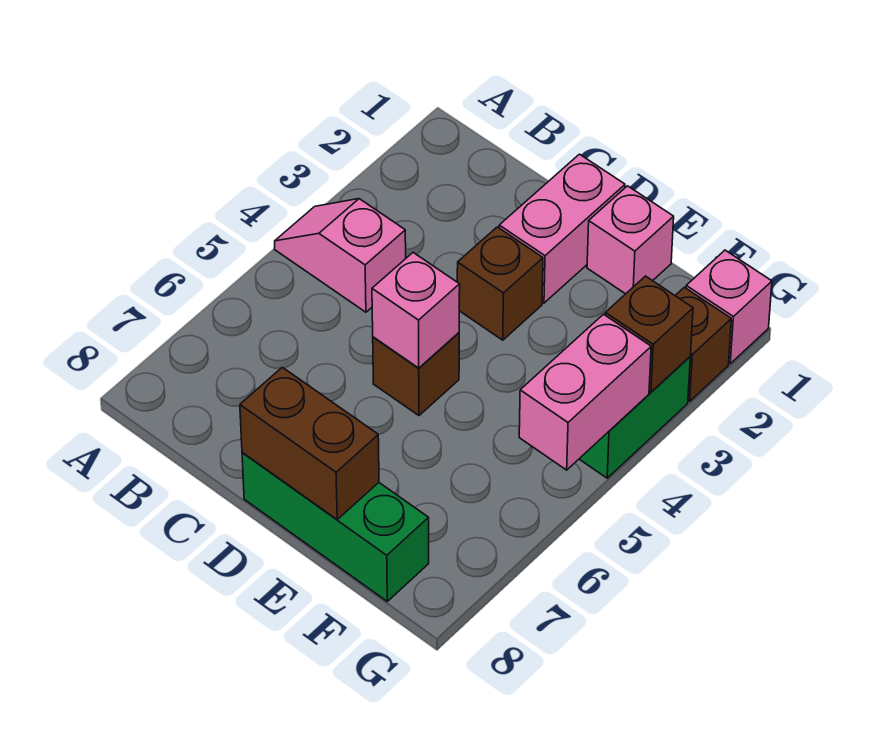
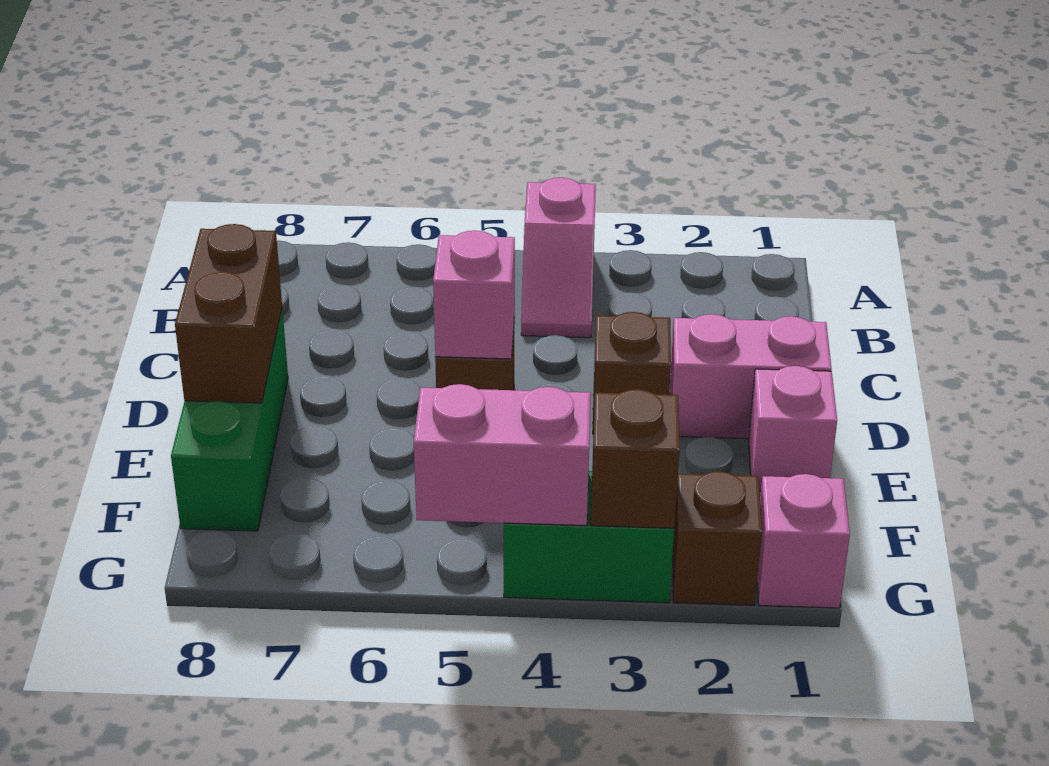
pink 1x2 slope [275,199,406,312] -> pink 1x2 slope turned to [521,178,596,338]

